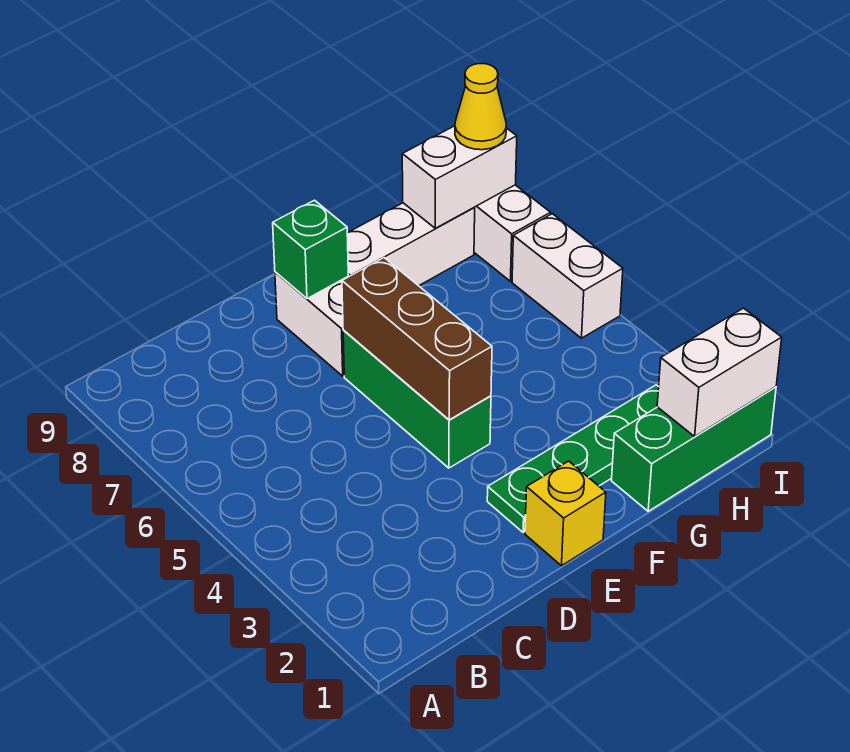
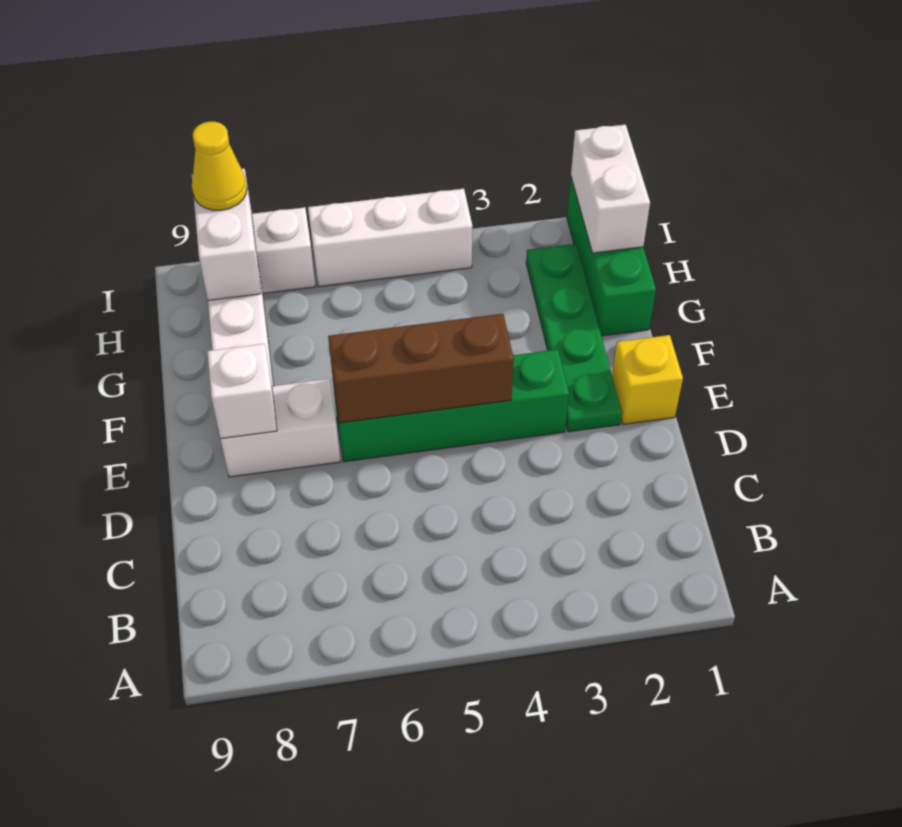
green 1x3 brick [343,330,491,468] -> green 1x4 brick [333,349,569,462]
green 1x1 brick [273,200,348,299] -> white 1x1 brick [207,344,277,439]
white 1x2 brick [512,214,623,338] -> white 1x3 brick [308,189,473,287]

